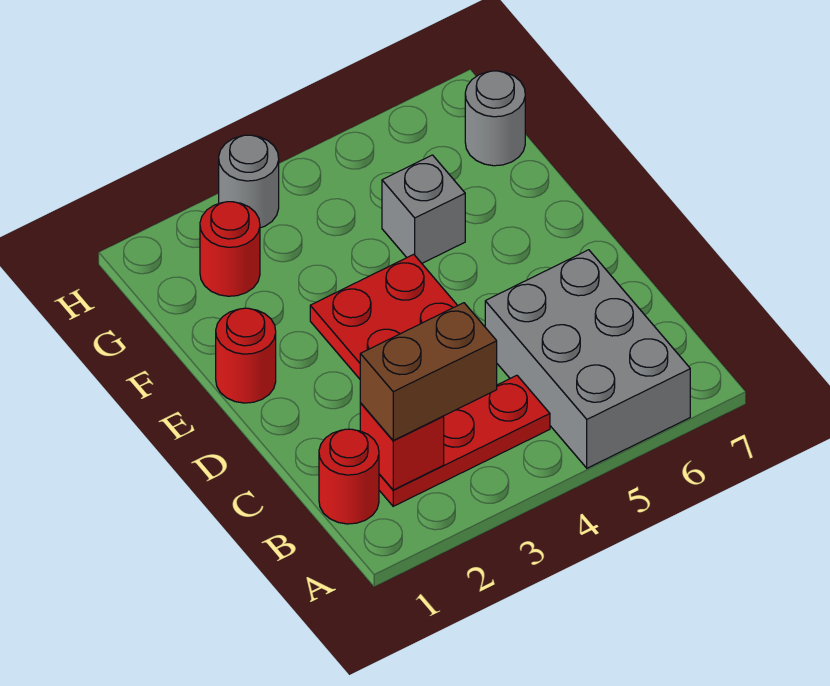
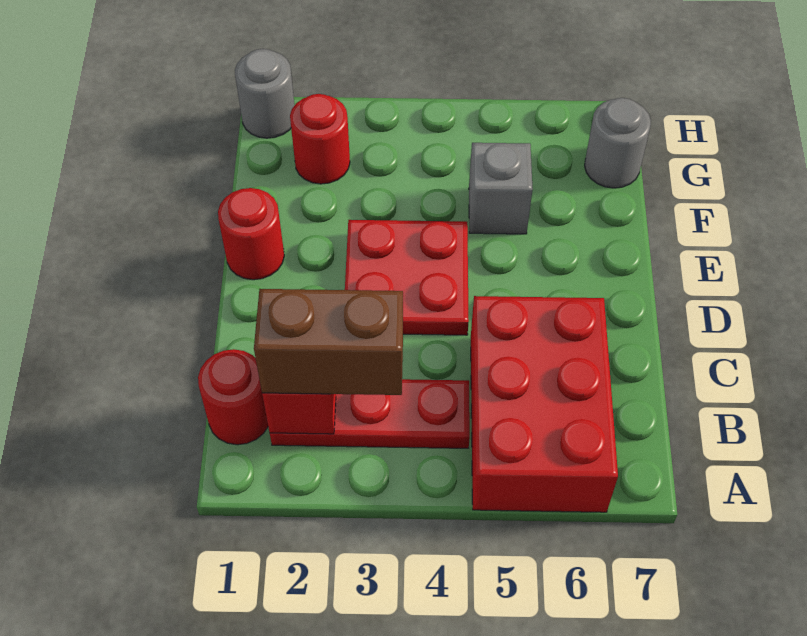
grey 2x3 brick [485,250,690,468] -> red 2x3 brick [471,296,618,512]
grey 1x1 round brick [219,135,279,228] -> grey 1x1 round brick moved to [235,49,295,138]

